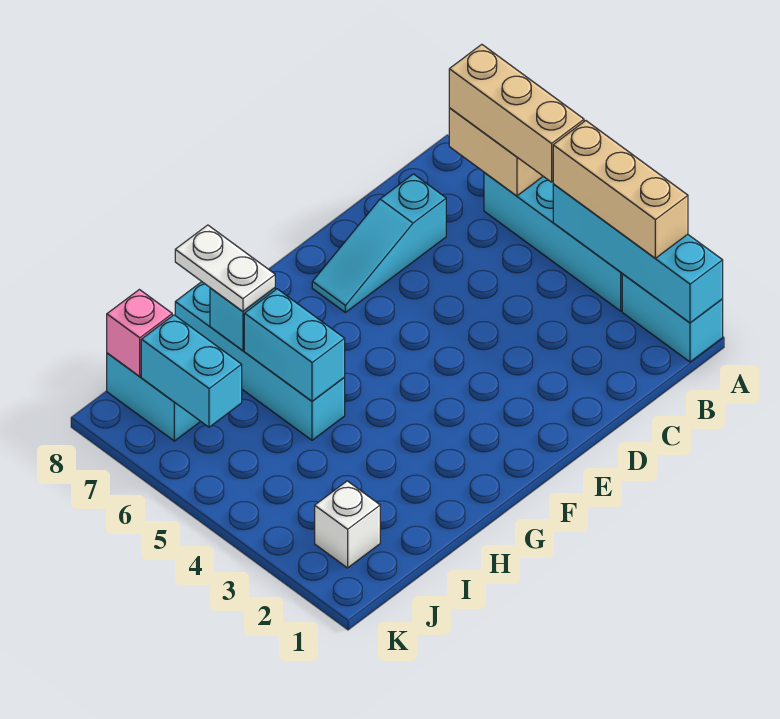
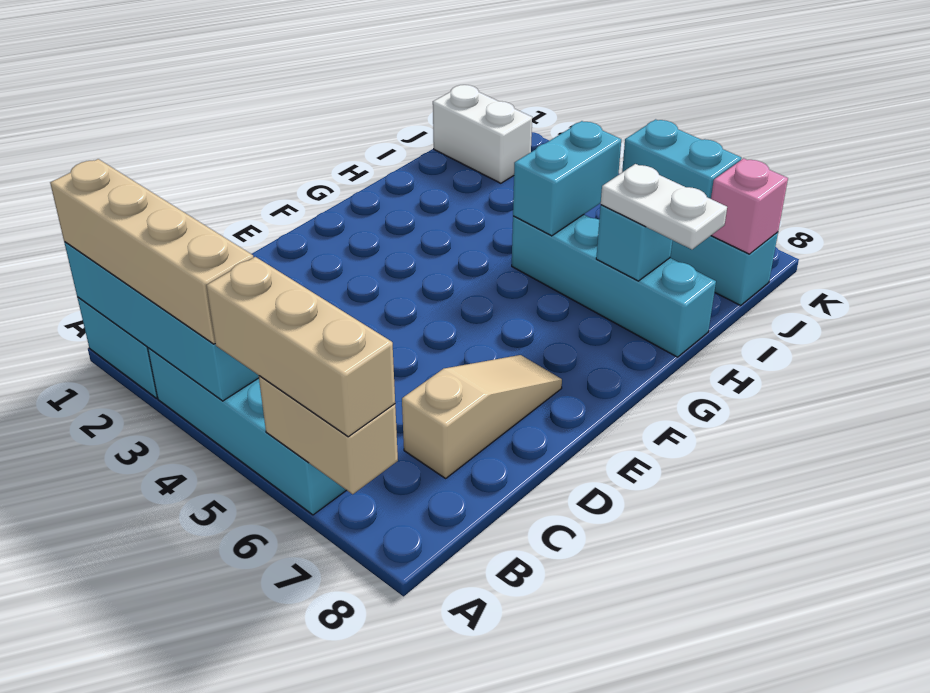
tan 1x3 brick [553,121,688,258] -> tan 1x4 brick [50,159,253,344]
cyan 1x3 slope [312,174,446,312] -> tan 1x3 slope [402,355,562,478]
cyan 1x2 brick [244,289,345,401] -> cyan 1x2 brick turned to [513,121,621,236]
white 1x1 brick [315,481,380,568] -> white 1x2 brick [433,85,532,183]

